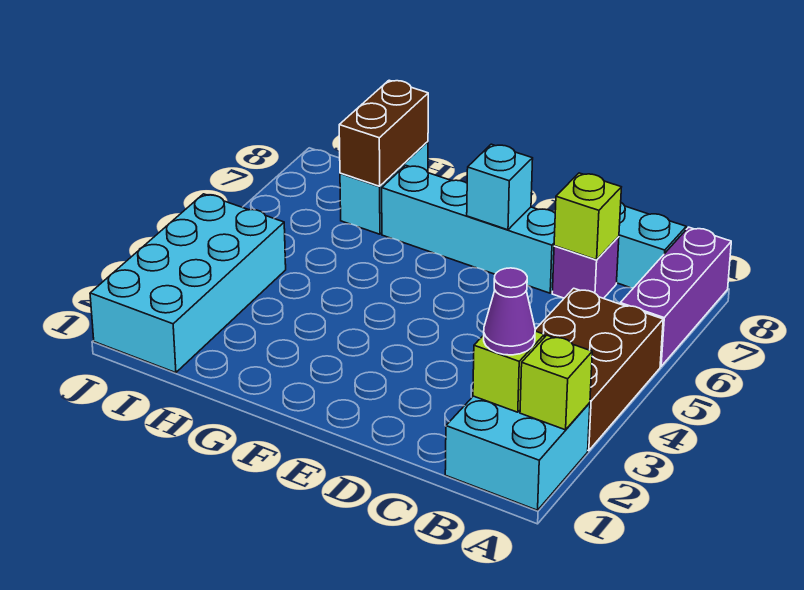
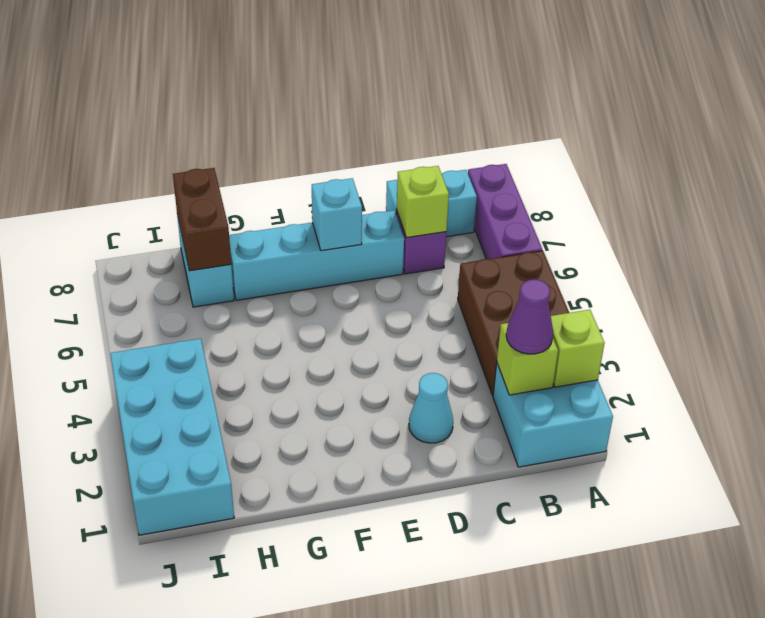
none -> cyan 1x1 cone [409,373,453,443]

